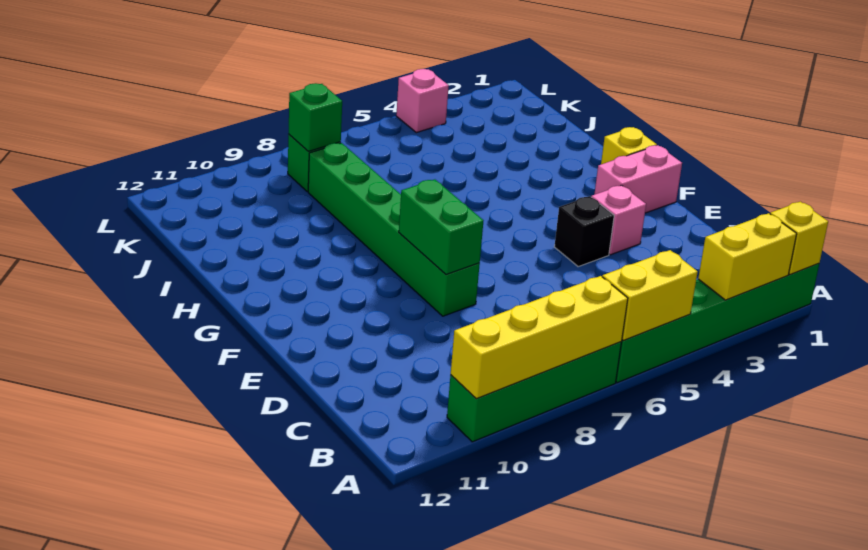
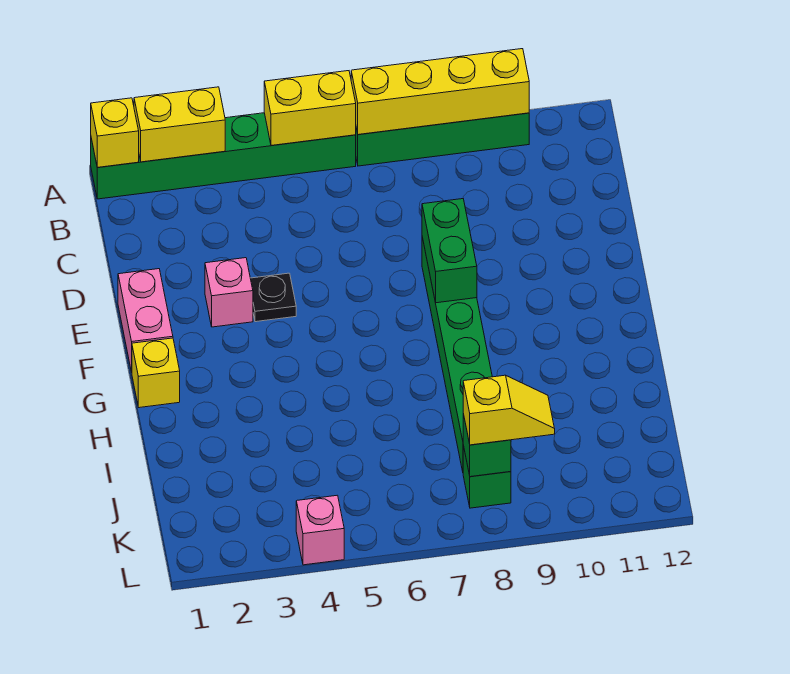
black 1x1 brick [554,196,614,266] -> black 1x1 plate [250,273,296,322]
pink 1x2 brick [594,145,682,213] -> pink 1x2 brick turned to [118,269,173,372]
none -> yellow 1x2 slope [463,375,555,445]

